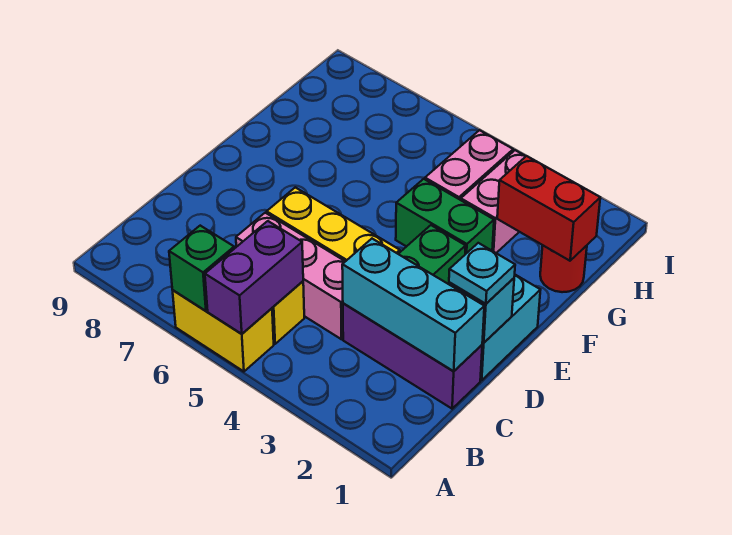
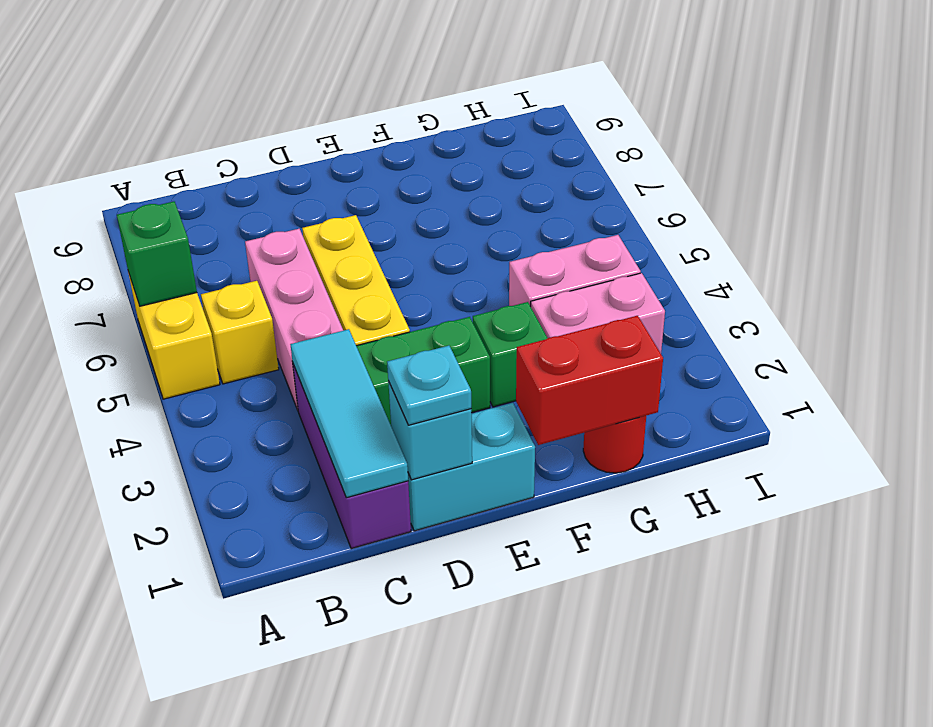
purple 1x2 brick [205,221,303,334] -> none
cyan 1x3 brick [342,239,484,371] -> cyan 1x3 tile [290,329,408,498]
green 1x2 brick [396,179,494,254] -> green 1x1 brick [473,302,547,407]
red 1x2 brick [497,156,600,261] -> red 1x2 brick turned to [516,316,663,445]

